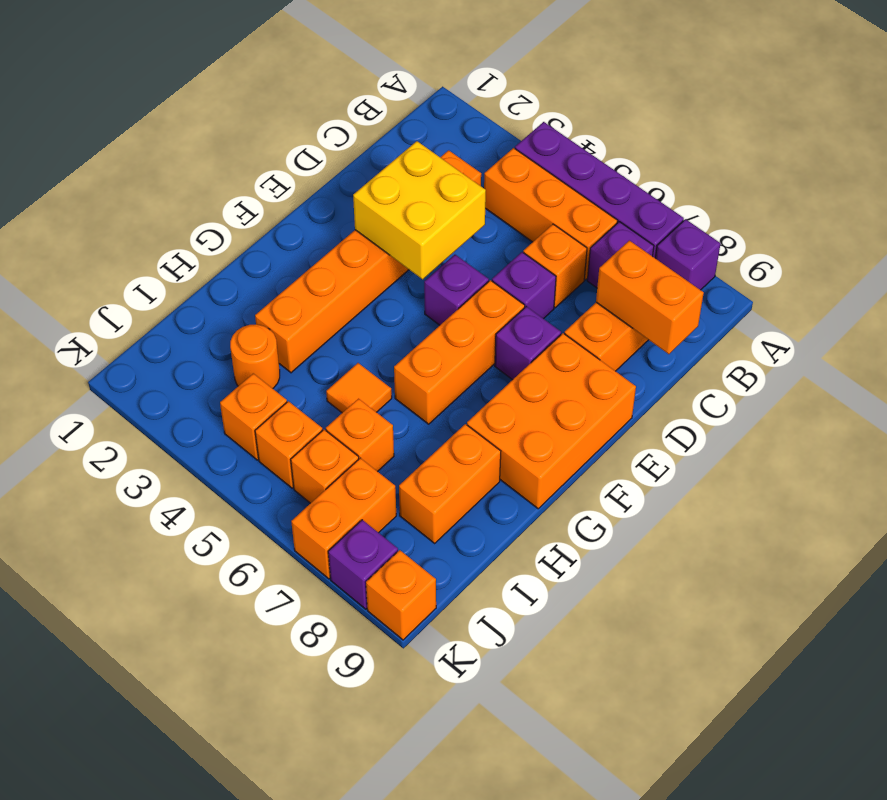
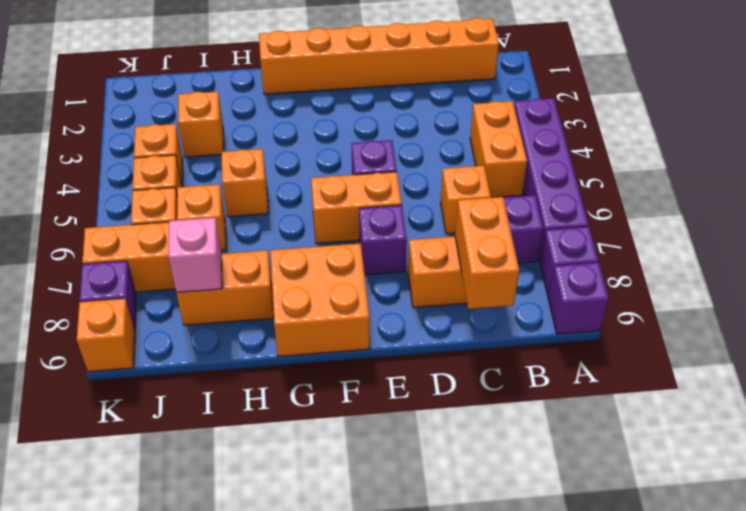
orange 1x3 brick [484,148,617,280] -> orange 1x2 brick [470,101,527,198]
orange 1x6 brick [255,150,481,373] -> orange 1x6 brick moved to [259,18,499,94]
yellow 2x2 brick [353,141,486,279] -> none
purple 1x1 brick [492,252,556,319] -> purple 1x1 brick moved to [548,262,609,334]
orange 1x3 brick [394,280,525,424] -> orange 1x2 brick [311,172,402,244]
orange 2x3 brick [467,333,636,509] -> orange 2x2 brick [270,243,369,357]
orange 1x1 tile [326,363,392,413] -> orange 1x1 brick [222,149,268,217]
orange 1x1 round brick [230,324,280,389] -> orange 1x1 brick [178,92,224,157]
none -> pink 1x1 brick [168,218,222,292]

